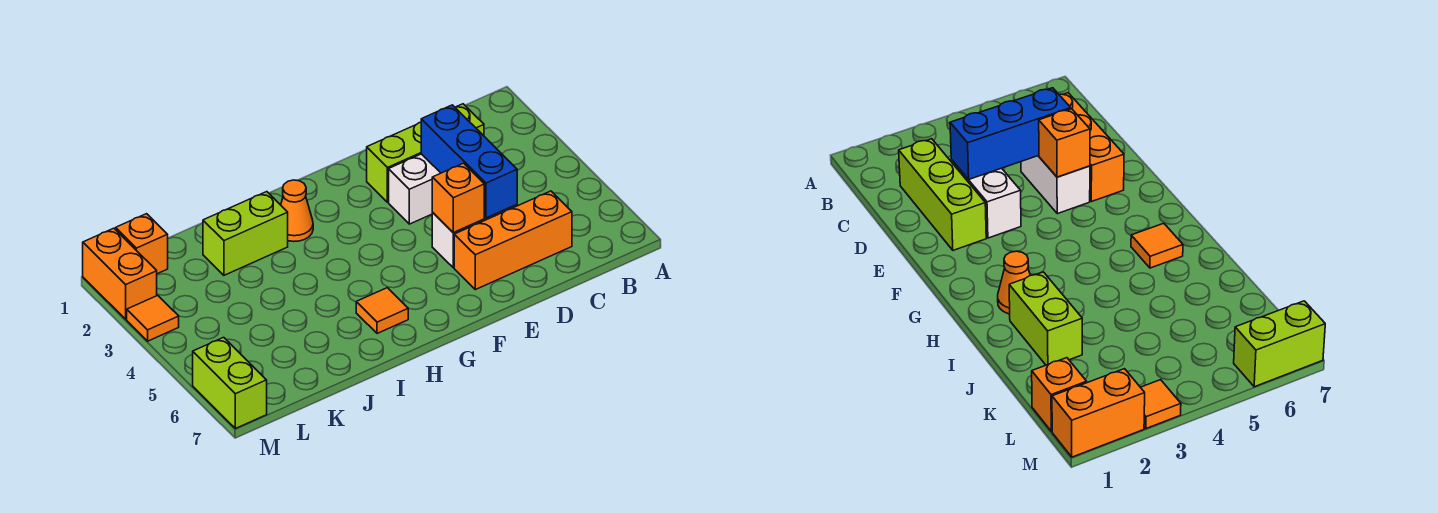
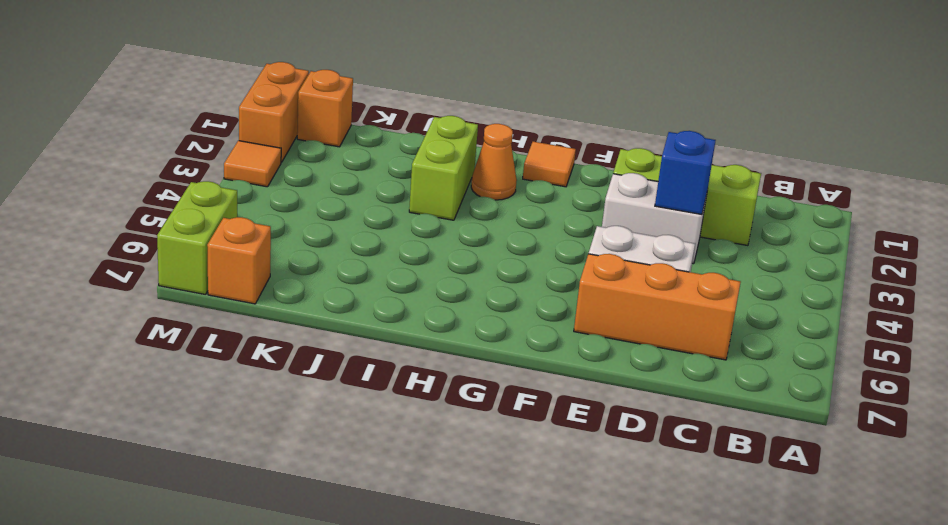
blue 1x3 brick [421,105,517,218] -> blue 1x1 brick [655,131,716,214]
orange 1x1 brick [432,163,484,232] -> orange 1x1 brick moved to [207,217,271,304]
orange 1x1 tile [356,288,408,334] -> orange 1x1 tile moved to [523,142,576,187]
lime 1x2 brick [203,192,288,275] -> lime 1x2 brick turned to [409,116,478,220]

